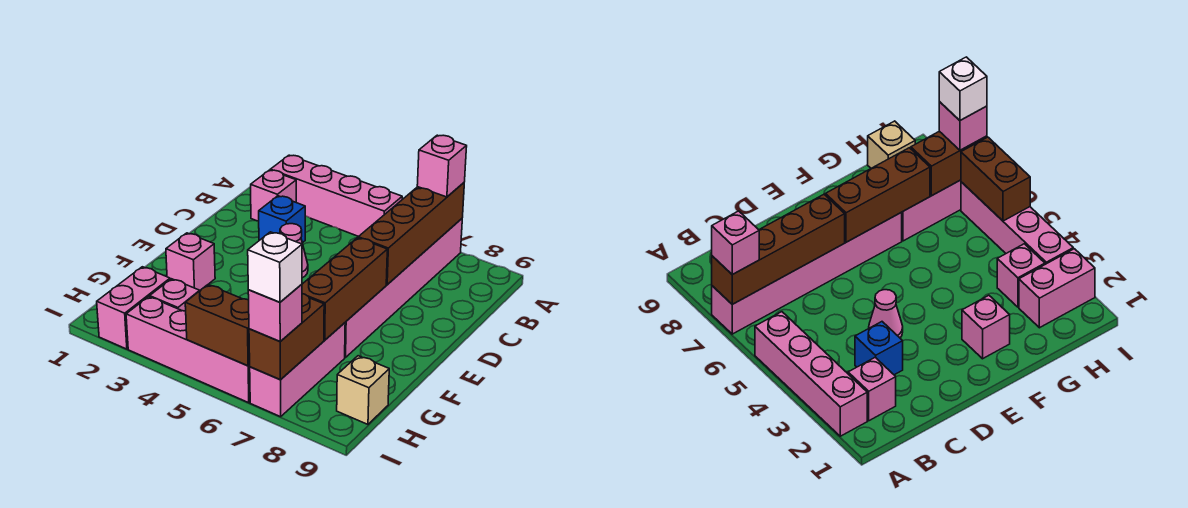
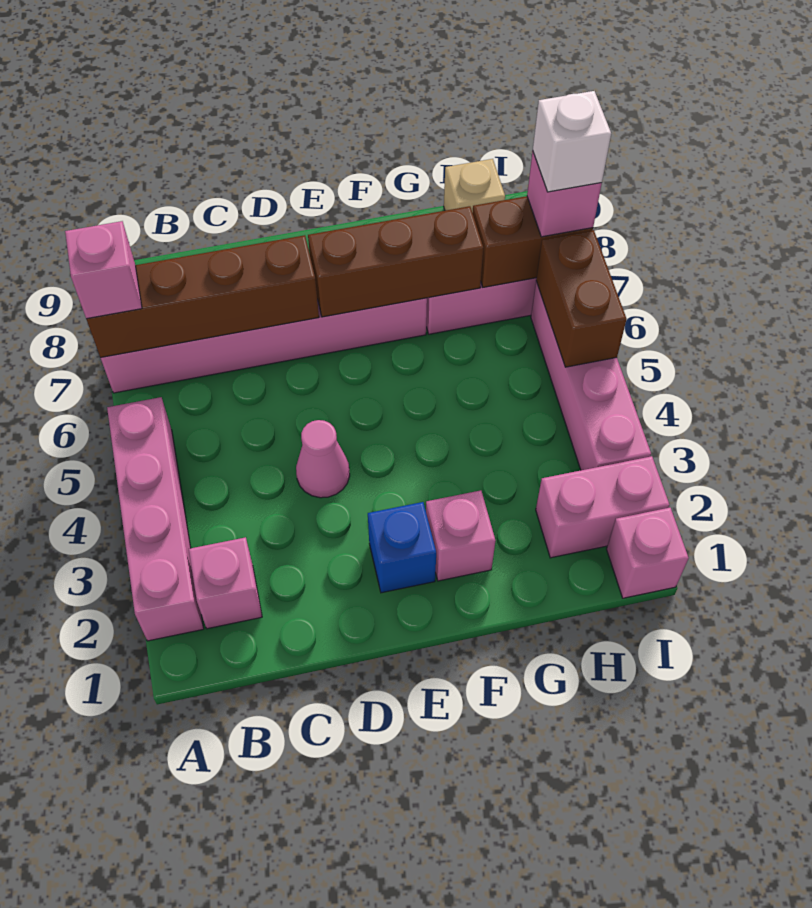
blue 1x1 brick [259,196,305,243] -> blue 1x1 brick moved to [368,502,436,593]
pink 1x1 brick [150,279,200,311] -> pink 1x1 brick moved to [607,508,689,598]

